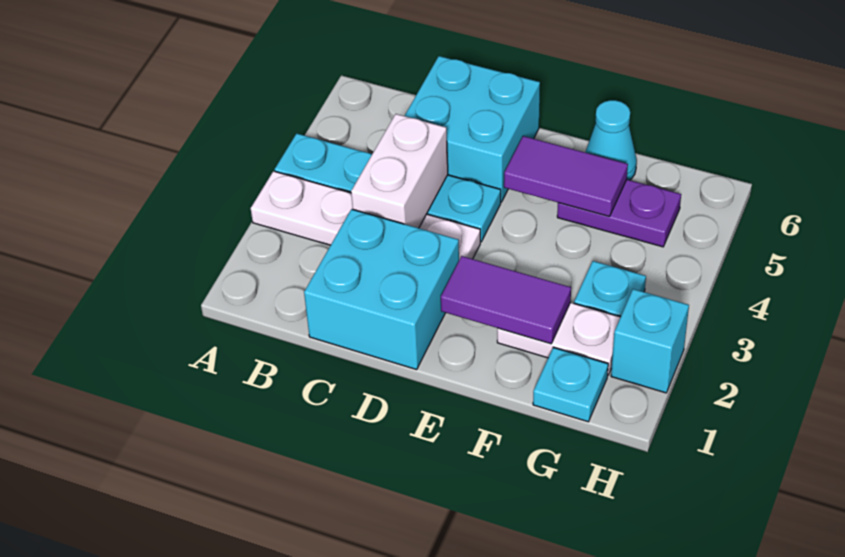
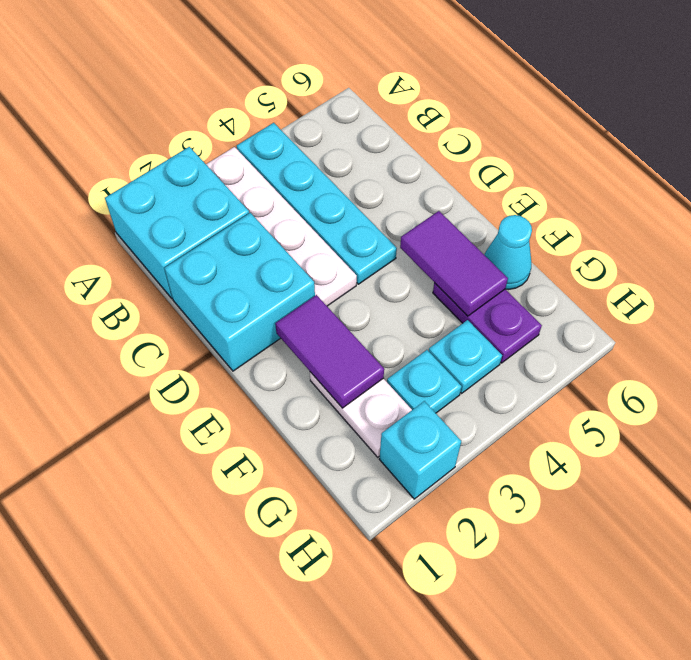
white 1x2 brick [351,114,448,228] -> none
cyan 2x2 brick [405,56,540,202] -> cyan 2x2 brick moved to [105,147,249,298]
cyan 1x1 plate [533,347,608,422] -> cyan 1x1 plate moved to [429,320,502,393]

